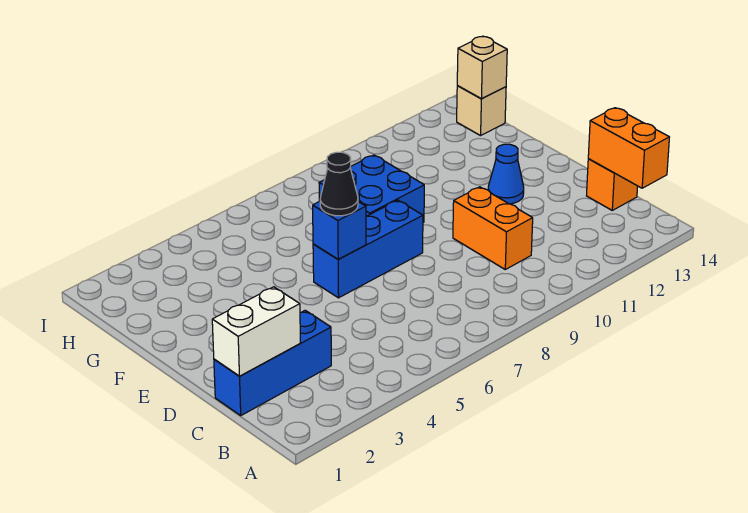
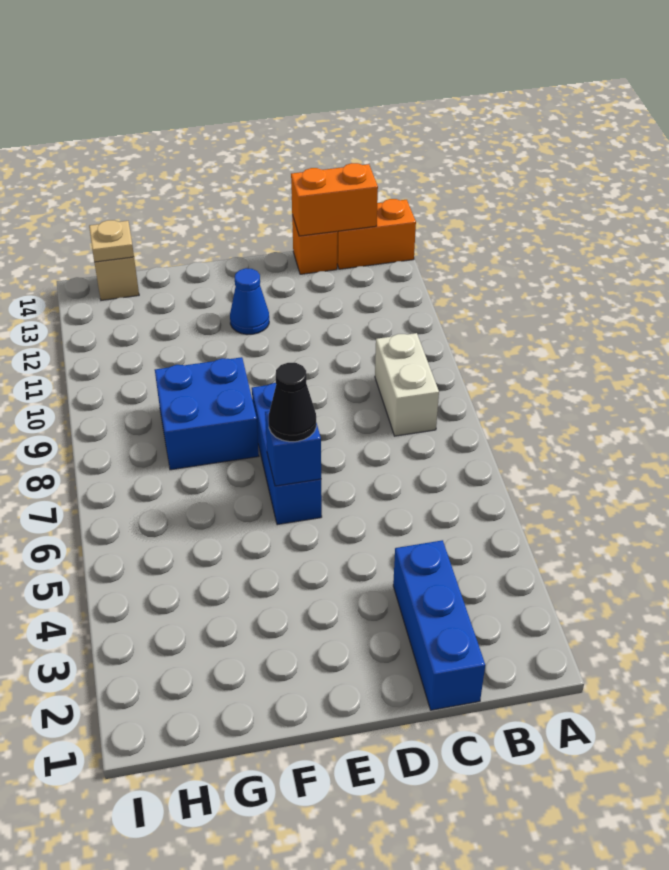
white 1x2 brick [212,287,300,376] -> white 1x2 brick moved to [375,333,439,436]
orange 1x2 brick [453,187,533,269] -> orange 1x2 brick moved to [337,199,416,269]
tan 1x1 brick [457,36,507,99] -> tan 1x1 plate [89,220,134,262]

